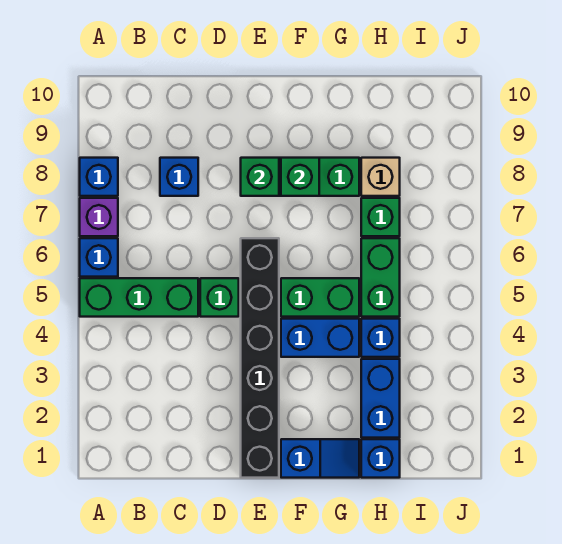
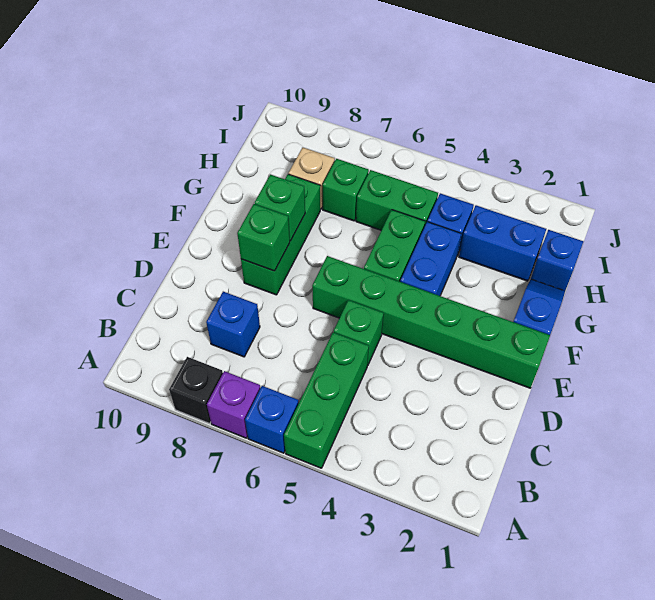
blue 1x1 brick [80,158,118,196] -> black 1x1 brick [169,357,223,423]
black 1x6 brick [241,238,279,478] -> green 1x6 brick [312,256,550,388]

